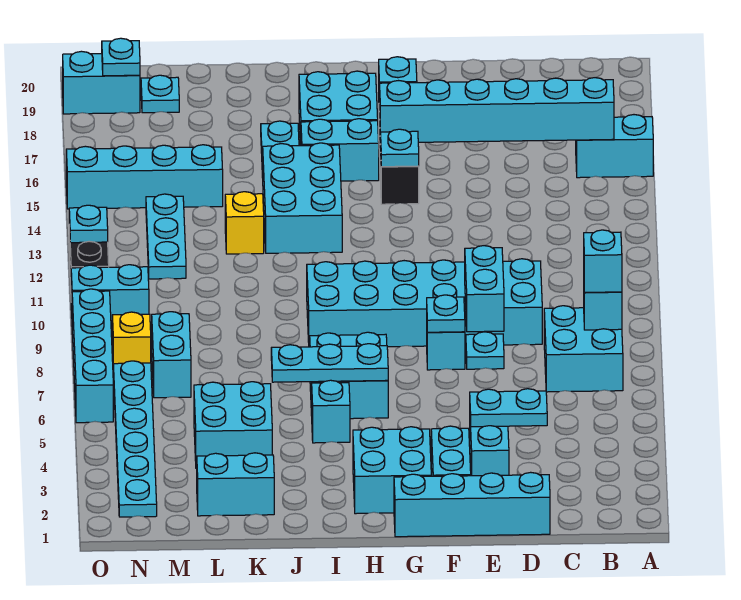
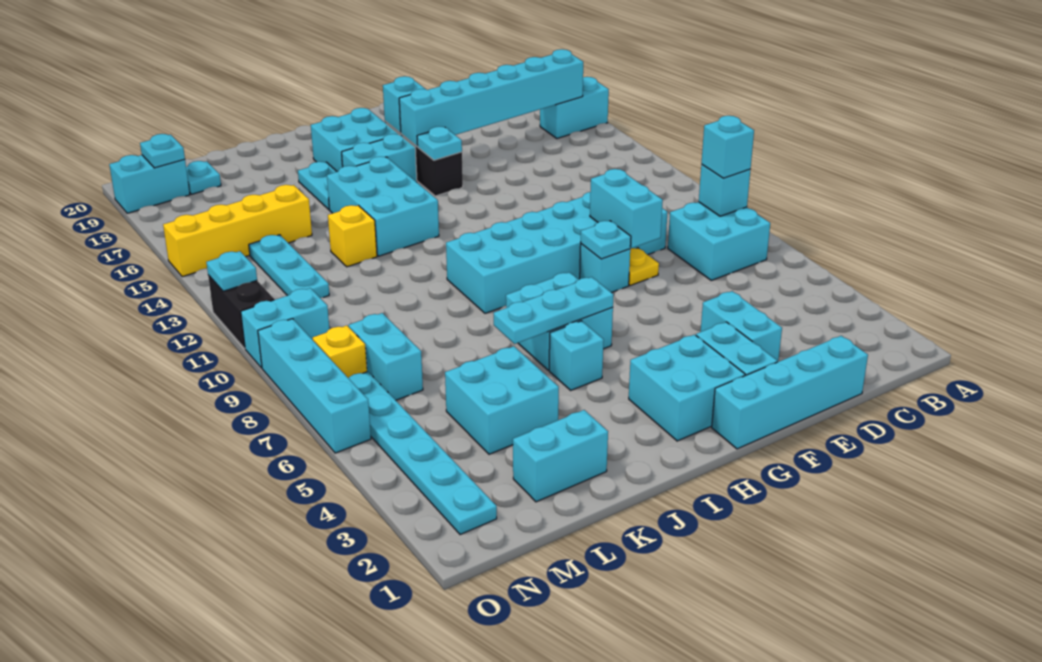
cyan 1x2 plate [470,389,547,427] -> none
cyan 1x1 plate [466,332,504,369] -> yellow 1x1 plate [629,248,659,286]
cyan 1x4 brick [66,145,223,209] -> yellow 1x4 brick [163,185,312,277]

